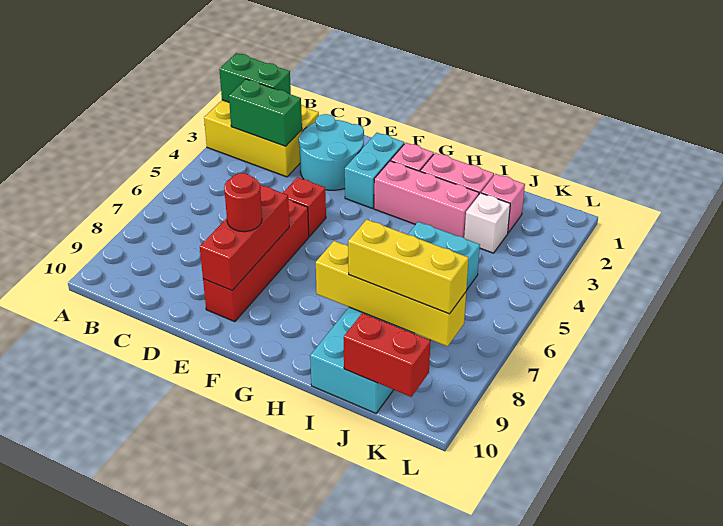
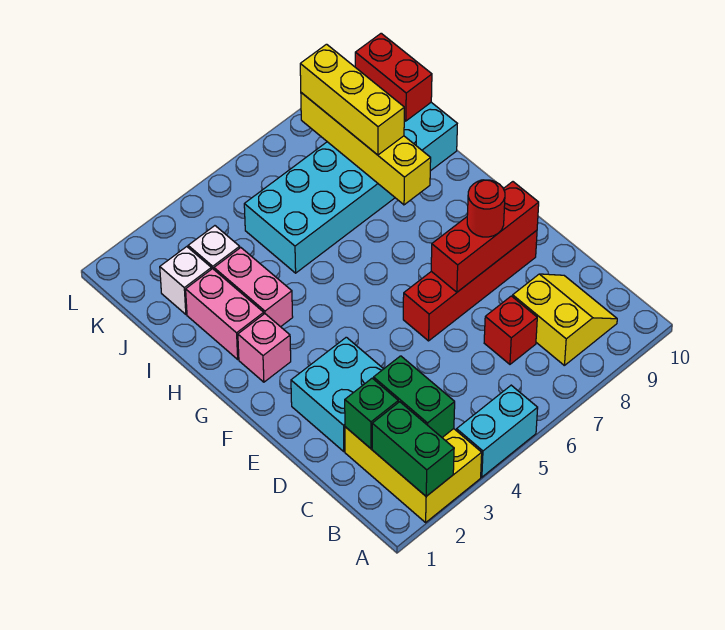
none -> yellow 2x2 slope [513,274,617,365]
none -> green 1x1 brick [345,378,398,448]
cyan 2x2 round brick [299,114,364,190] -> cyan 2x2 brick [291,337,383,451]
red 1x1 brick [283,177,326,237] -> red 1x1 brick moved to [484,296,537,364]
cyan 1x2 brick [345,133,404,209] -> cyan 1x2 brick moved to [457,385,538,477]
pink 1x3 brick [374,161,479,238] -> pink 1x2 brick [214,248,293,327]
pink 1x1 brick [481,174,525,233] -> white 1x1 brick [160,247,211,314]

